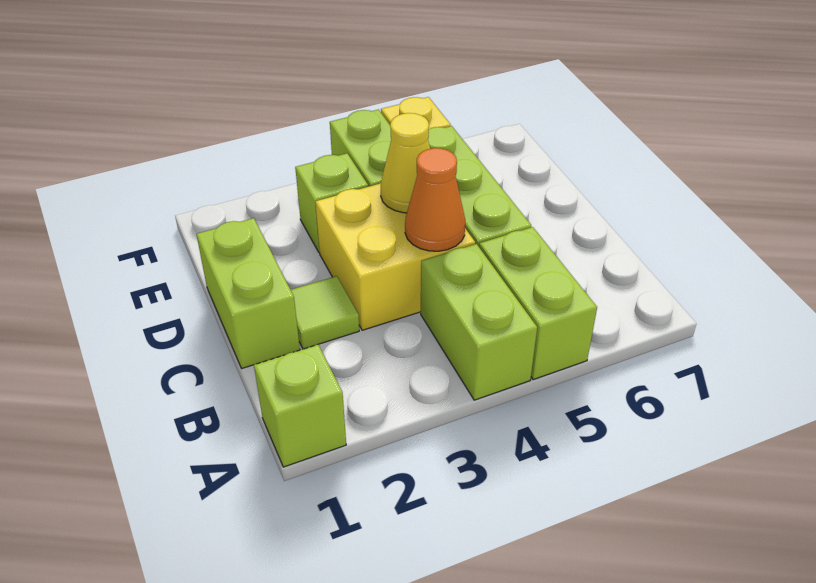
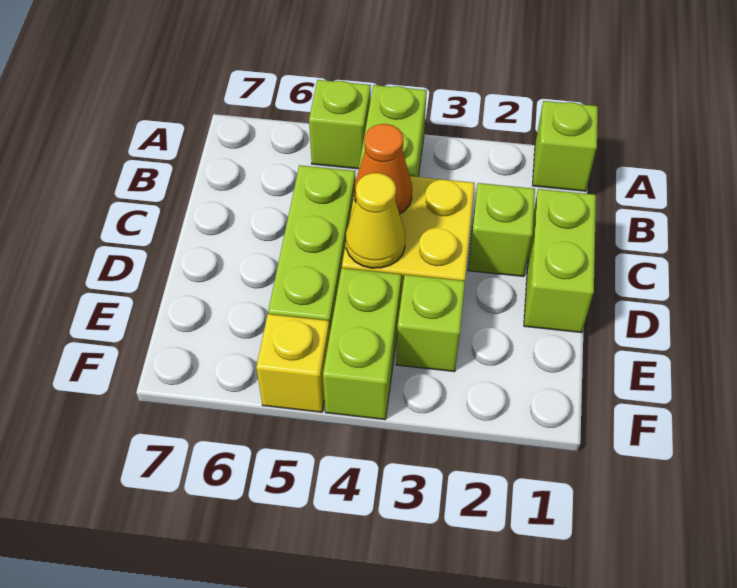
lime 1x2 brick [479,227,597,380] -> lime 1x1 brick [309,80,371,169]
lime 1x1 tile [291,276,359,349] -> lime 1x1 brick [468,183,535,277]

